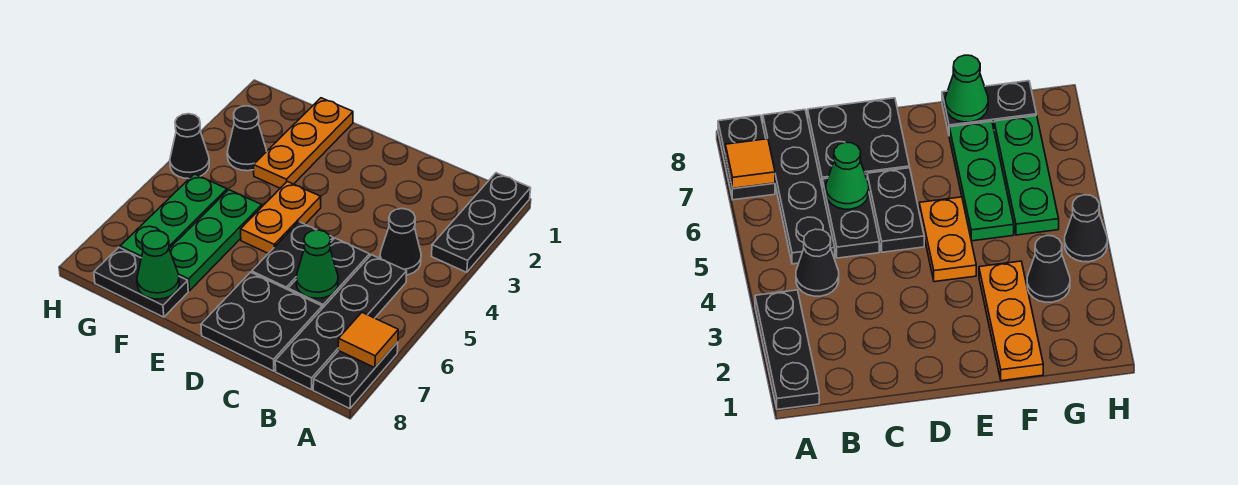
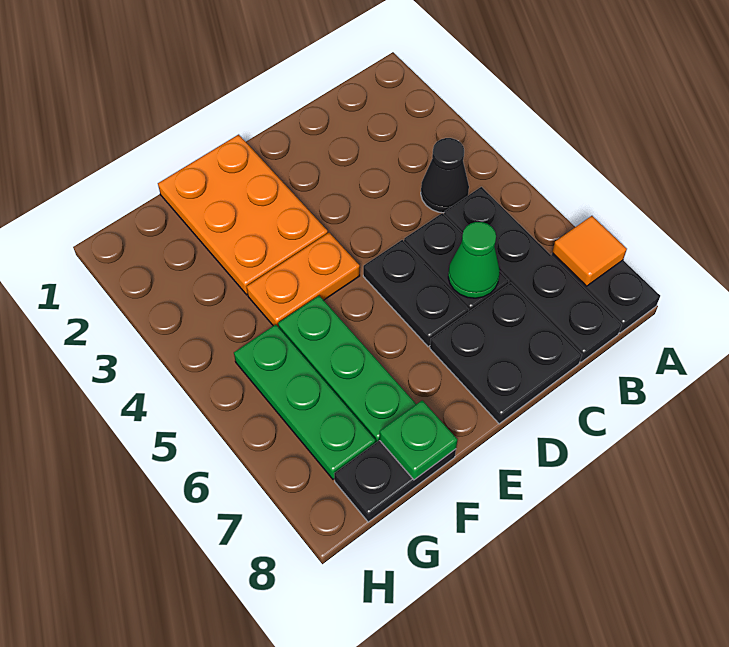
black 1x3 plate [432,173,531,272] -> none
orange 1x2 plate [241,181,321,253] -> orange 1x2 plate turned to [247,233,360,326]
orange 1x3 plate [254,98,353,188] -> orange 2x3 plate [158,135,328,295]
green 1x1 cone [137,231,179,299] -> green 1x1 plate [379,400,457,480]
black 1x1 cone [227,106,267,171] -> none
black 1x1 cone [170,114,209,179] -> none

